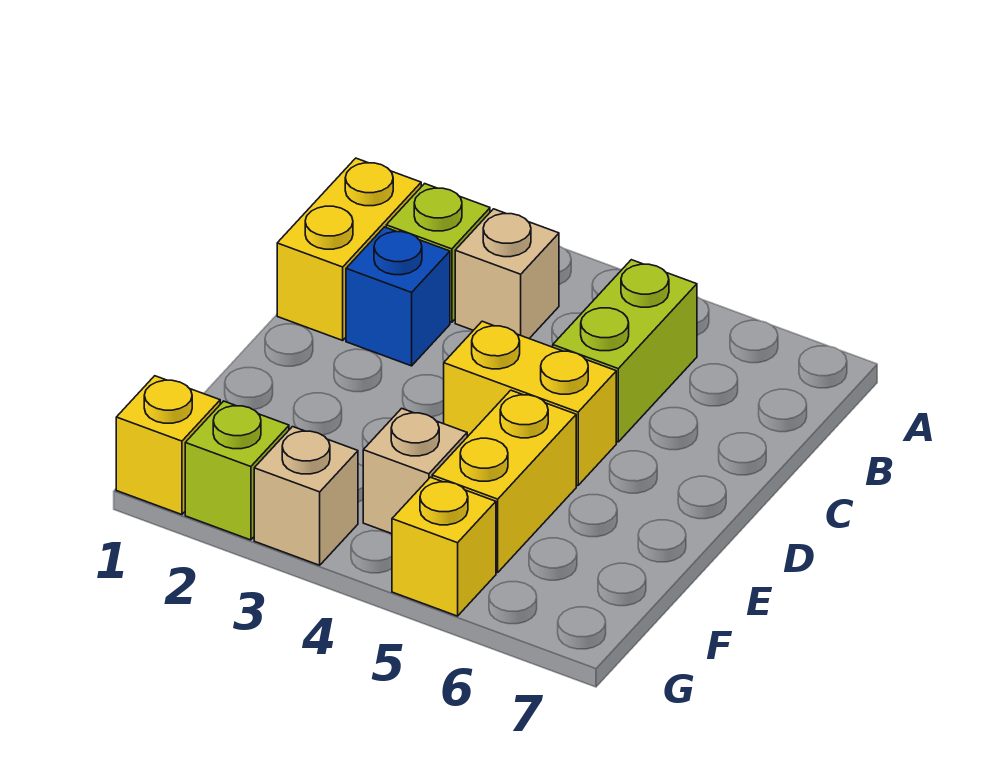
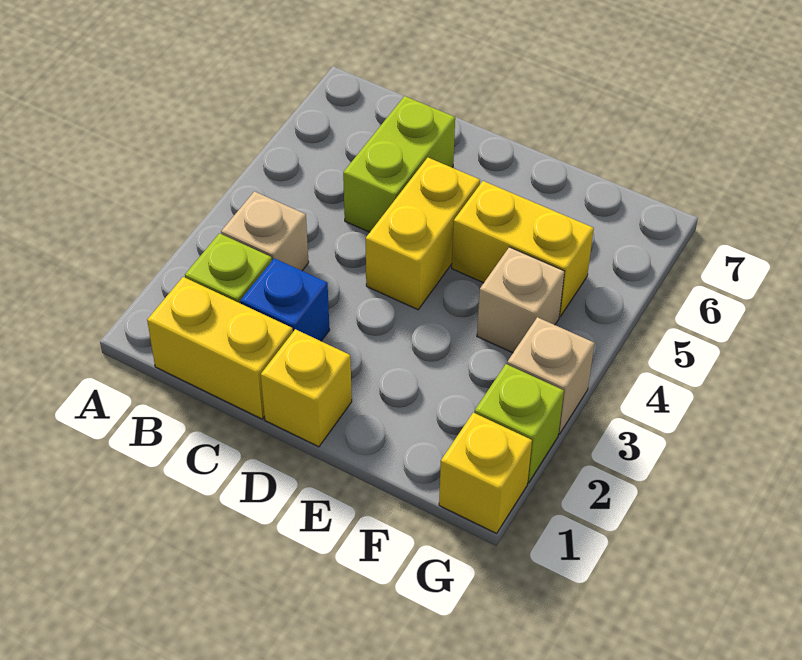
lime 1x2 brick [553,260,697,442] -> lime 1x2 brick turned to [343,96,455,232]
yellow 1x1 brick [392,477,496,616] -> yellow 1x1 brick moved to [261,329,352,447]

